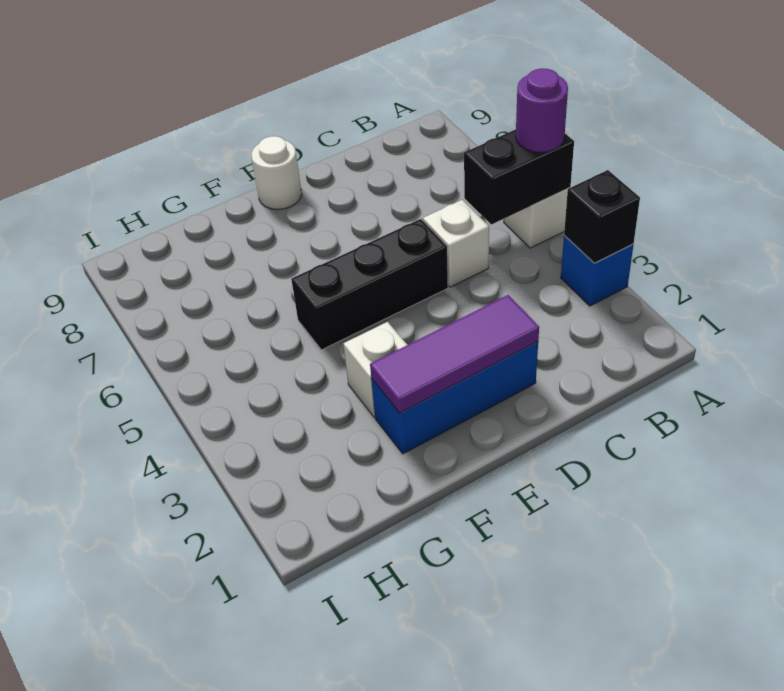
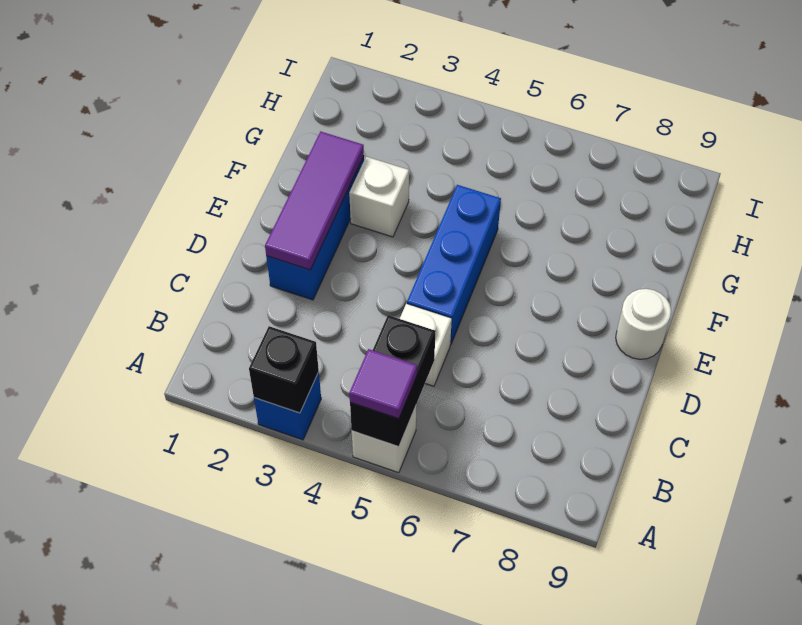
purple 1x1 round brick [516,68,568,153] -> purple 1x1 tile [349,349,417,419]
black 1x3 brick [291,219,448,350] -> blue 1x3 brick [407,185,501,345]

